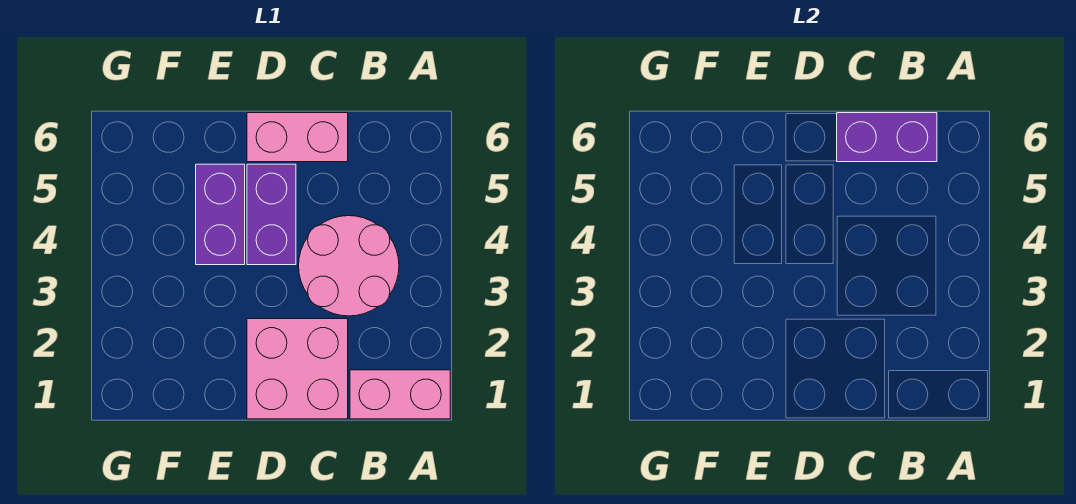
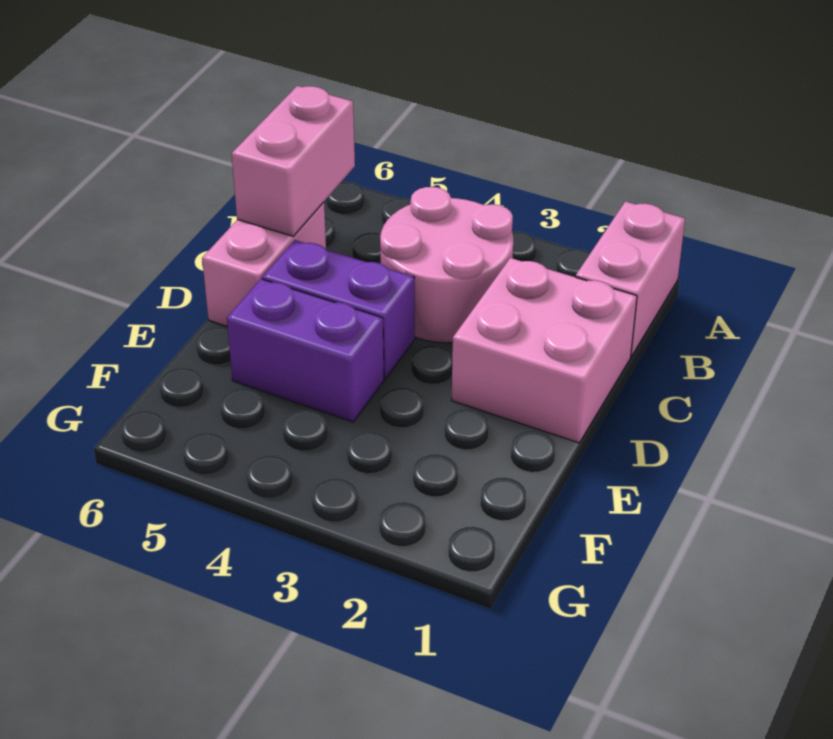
purple 1x2 brick [837,113,937,162] -> pink 1x2 brick [232,86,355,236]

